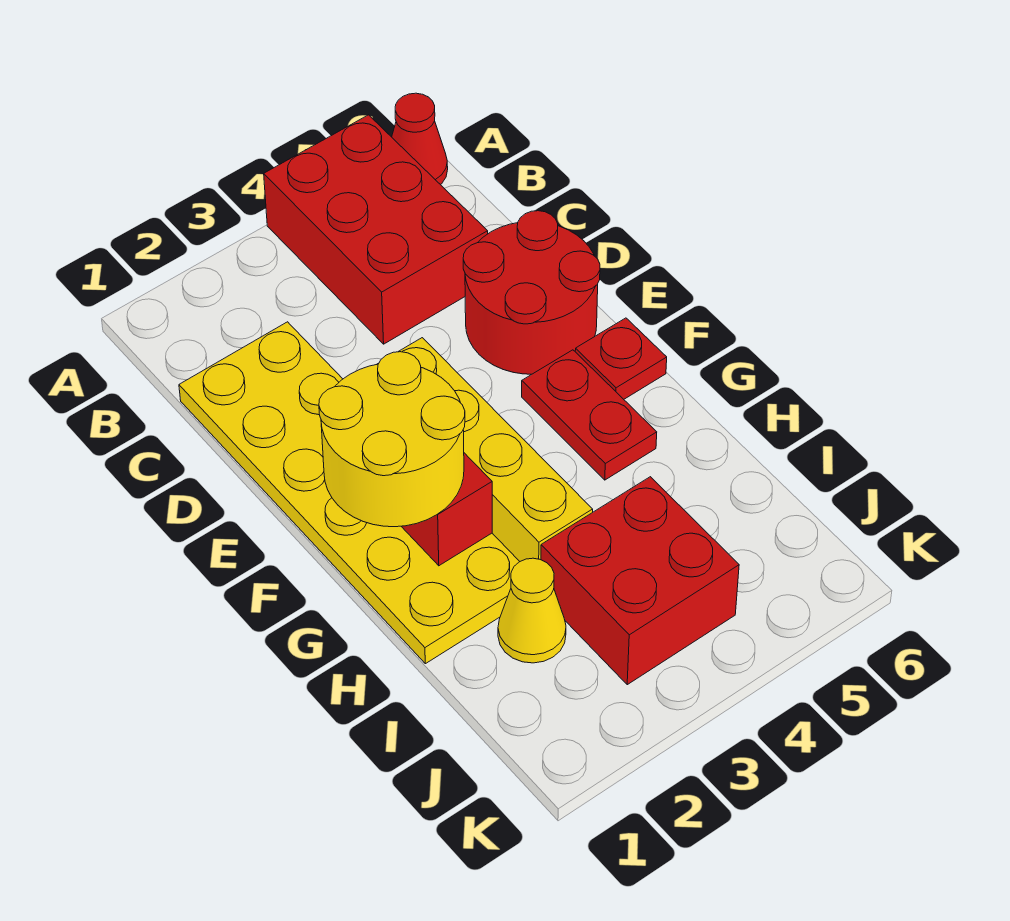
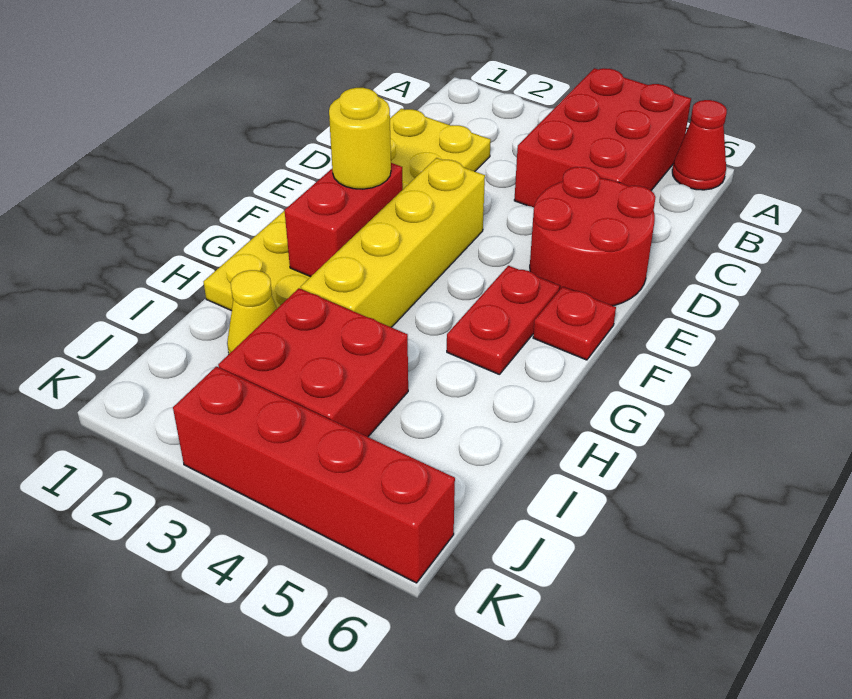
yellow 2x2 round brick [319,352,465,527] -> yellow 1x1 round brick [329,88,391,189]
none -> red 1x4 brick [173,366,455,583]

